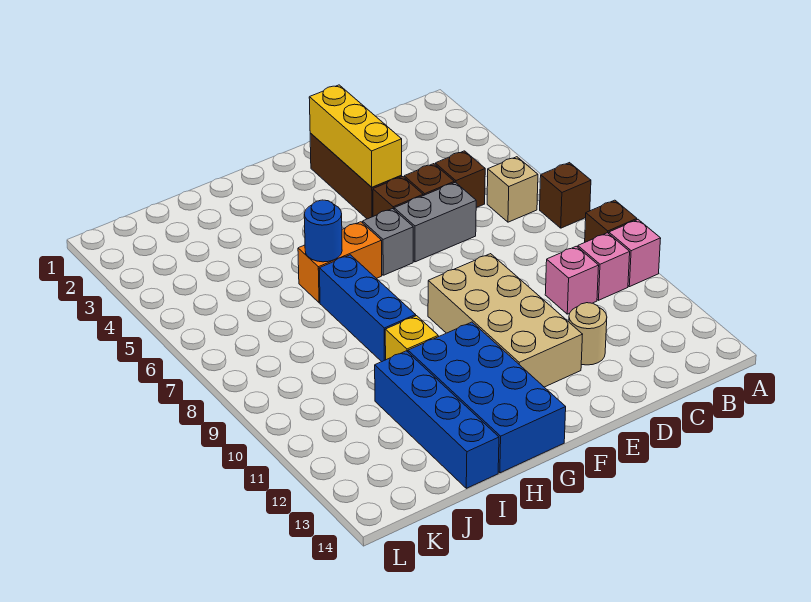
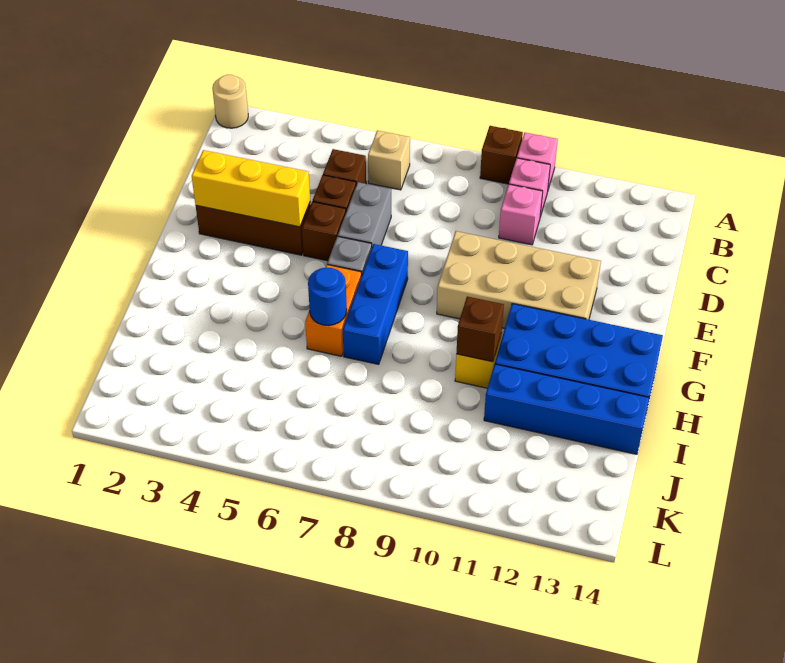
brown 1x1 brick [540,163,591,228] -> brown 1x1 brick moved to [456,297,504,362]
tan 1x1 round brick [569,303,607,365] -> tan 1x1 round brick moved to [212,75,248,128]
blue 1x3 brick [319,255,416,362] -> blue 1x3 brick turned to [343,244,408,364]

